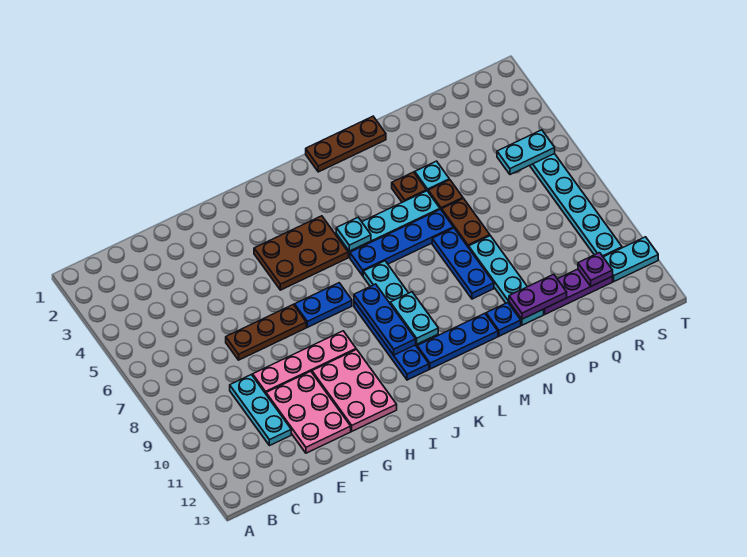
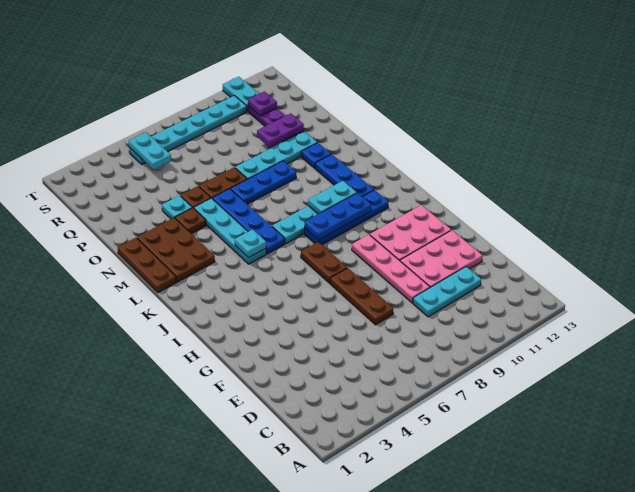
brown 2x3 plate [254,216,348,290] -> brown 2x3 plate moved to [137,218,215,282]
blue 1x2 plate [295,283,352,327] -> brown 1x2 plate [301,242,347,283]
purple 1x2 plate [509,274,567,319] -> purple 1x2 plate turned to [257,113,304,147]

